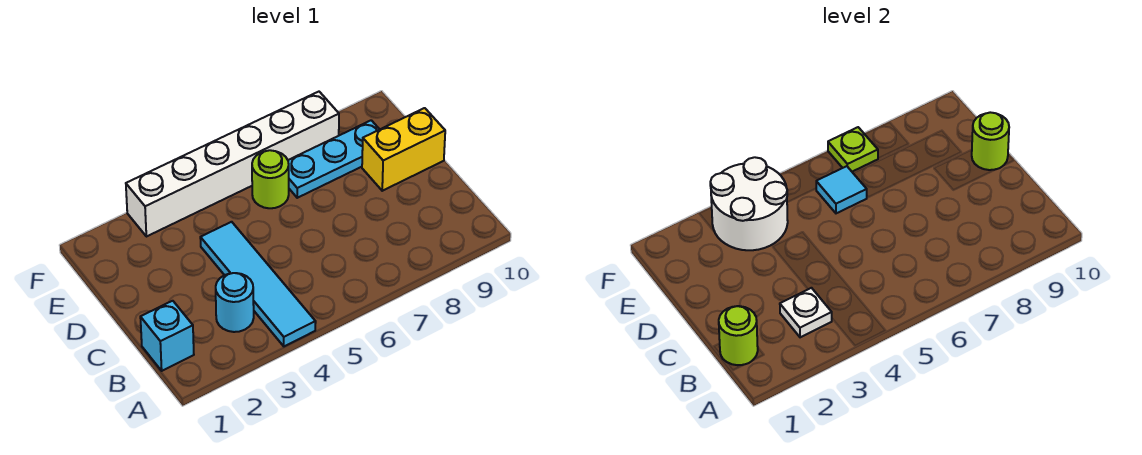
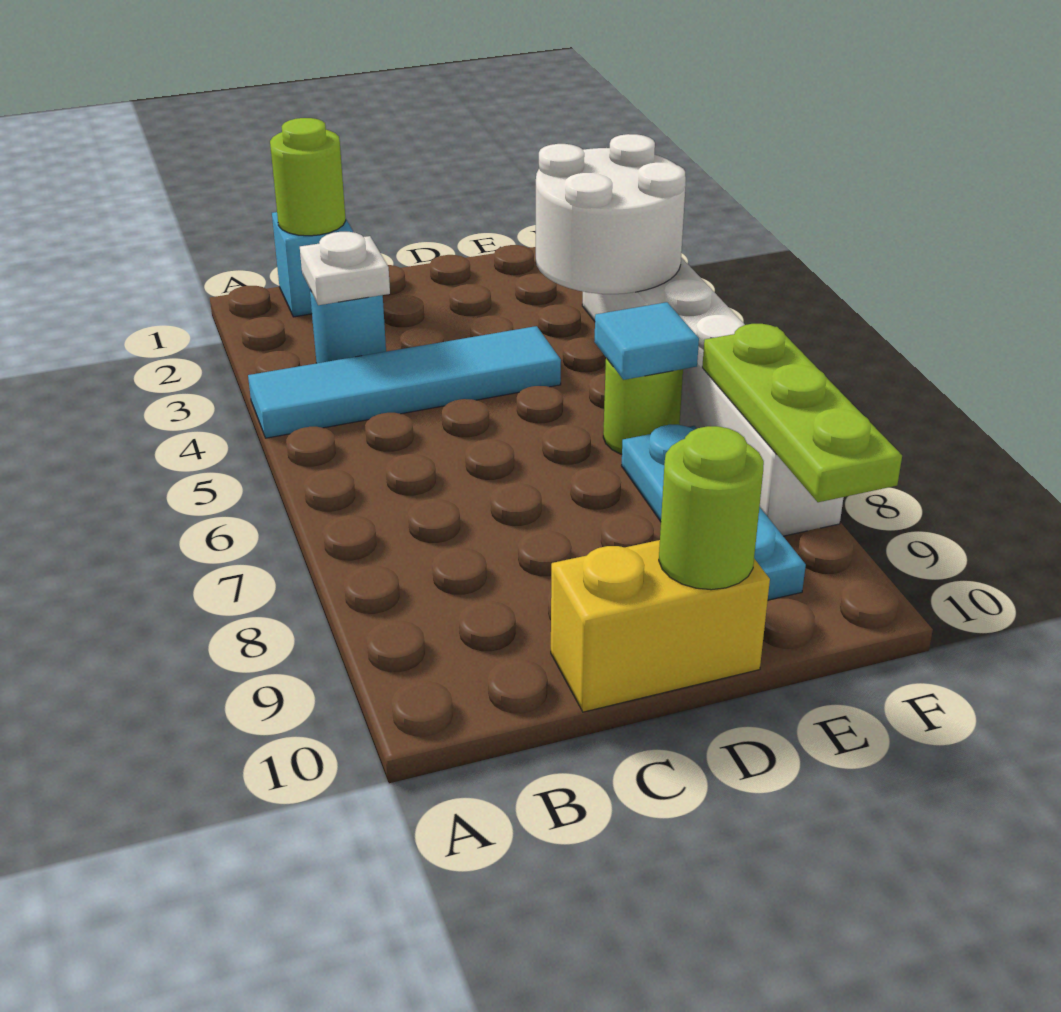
yellow 1x2 brick [362,108,445,191] -> yellow 1x2 brick turned to [551,540,770,712]
lime 1x1 plate [828,127,878,172] -> lime 1x3 plate [702,324,902,502]

